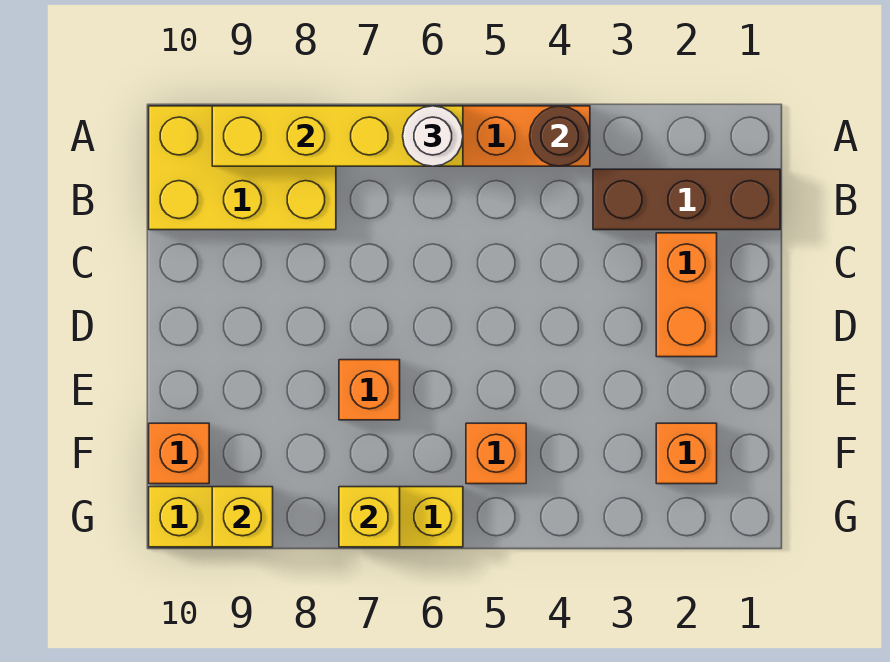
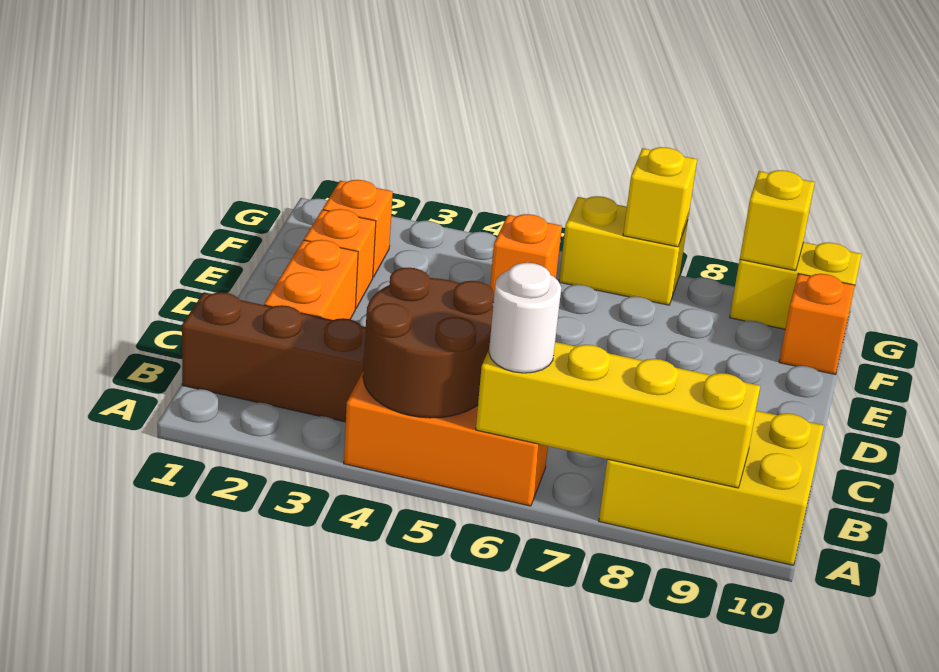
brown 1x1 round brick [530,106,590,166] -> brown 2x2 round brick [363,268,494,418]
orange 1x1 brick [339,360,400,420] -> orange 1x1 brick moved to [304,209,376,309]

